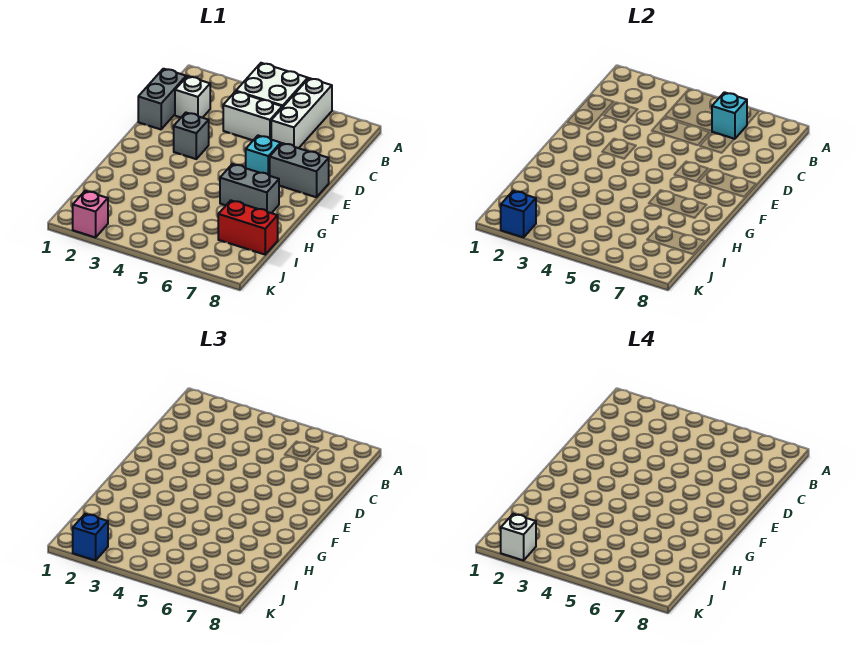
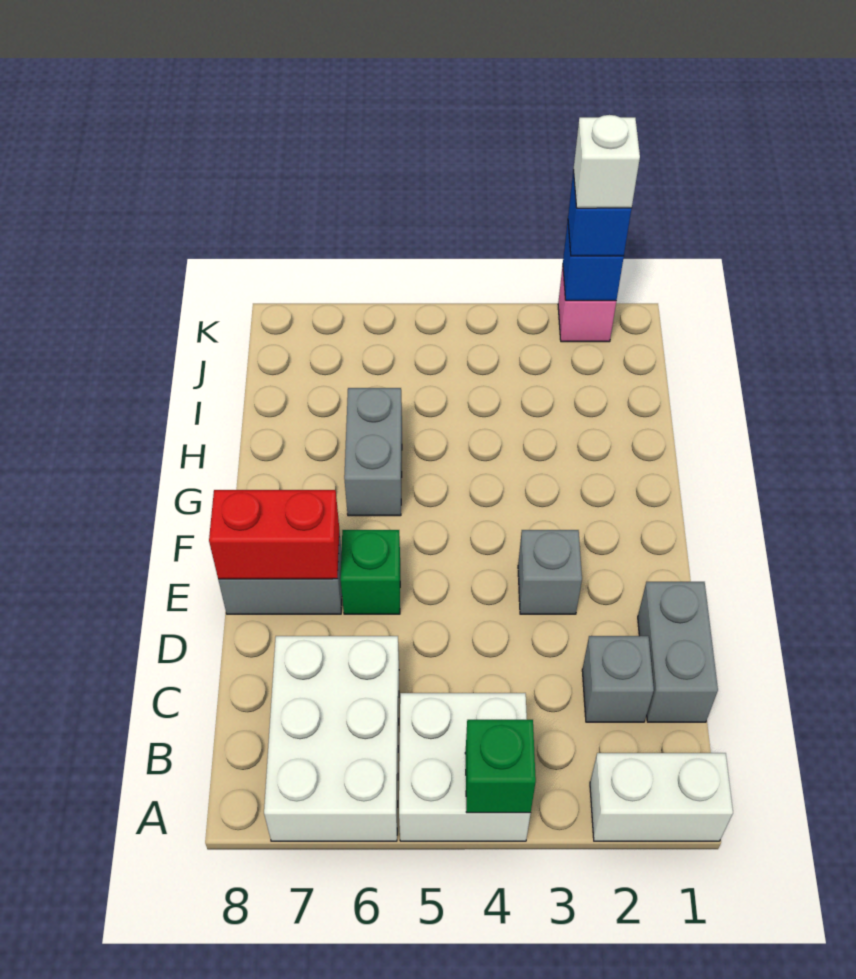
none -> green 1x1 brick [465,720,536,813]
white 1x3 brick [271,78,332,148] -> white 2x3 brick [264,636,399,841]
cyan 1x1 brick [712,92,747,139] -> none
white 1x1 brick [175,76,210,118] -> grey 1x1 brick [582,636,654,722]
white 1x2 brick [223,92,282,140] -> white 1x2 brick moved to [590,753,733,841]
cyan 1x1 brick [246,136,281,176] -> green 1x1 brick [340,530,400,614]
grey 1x2 brick [220,164,279,213] -> grey 1x2 brick turned to [344,388,402,516]
red 1x2 brick [218,200,278,254] -> red 1x2 brick moved to [209,490,339,579]

